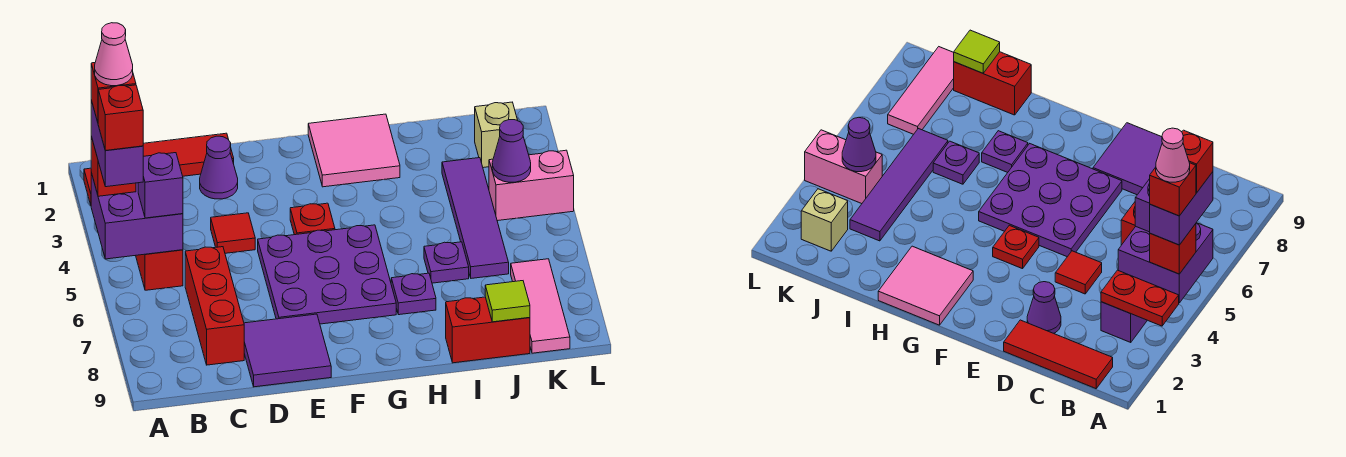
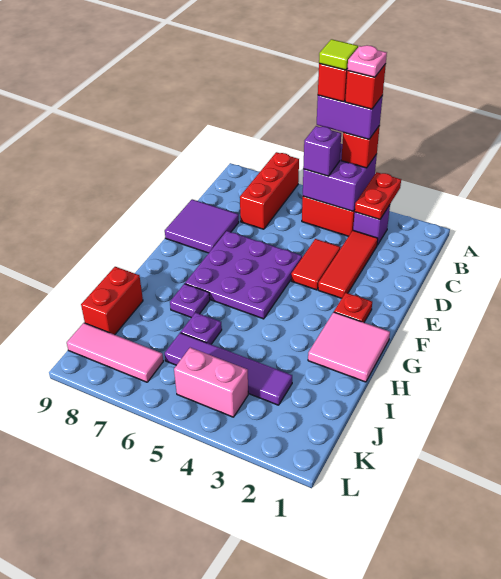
pink 1x1 cone [95,23,133,86] -> pink 1x1 plate [347,45,387,77]
red 1x3 tile [143,133,234,176] -> red 1x3 tile moved to [318,230,378,298]
red 1x3 brick [185,247,244,365] -> red 1x3 brick turned to [240,152,299,229]
purple 1x1 cone [200,136,238,199] -> none
red 1x1 tile [211,213,255,253] -> red 1x2 tile [291,239,340,290]
red 1x1 plate [290,203,335,235] -> red 1x1 plate moved to [334,293,372,322]
lime 1x1 tile [485,281,530,322] -> lime 1x1 tile moved to [319,39,358,70]
tan 1x1 brick [475,102,518,168] -> none
pink 1x2 brick [489,150,574,221] -> pink 1x2 brick turned to [174,348,248,417]
purple 1x1 cone [492,120,531,182] -> none

